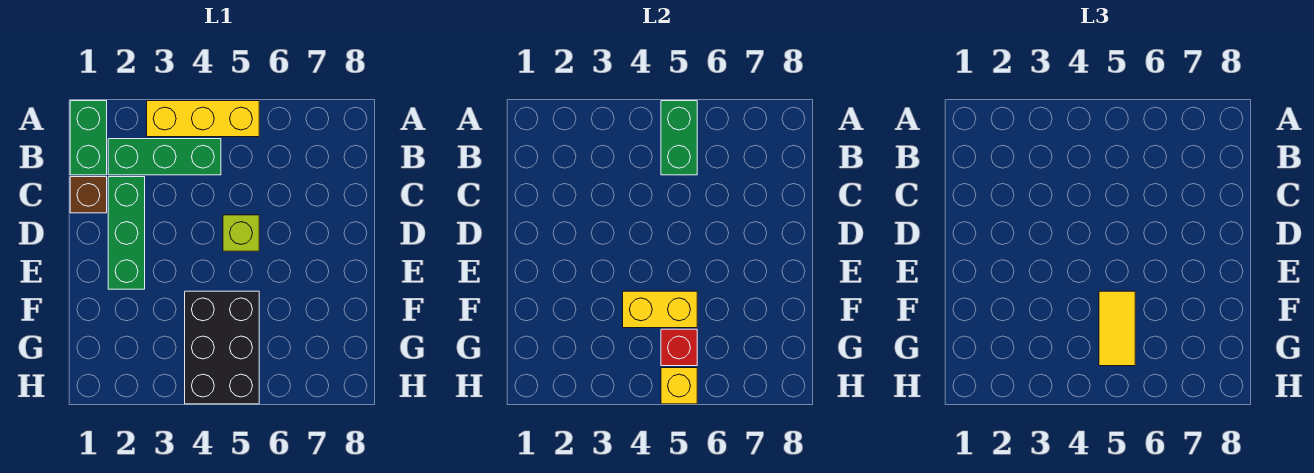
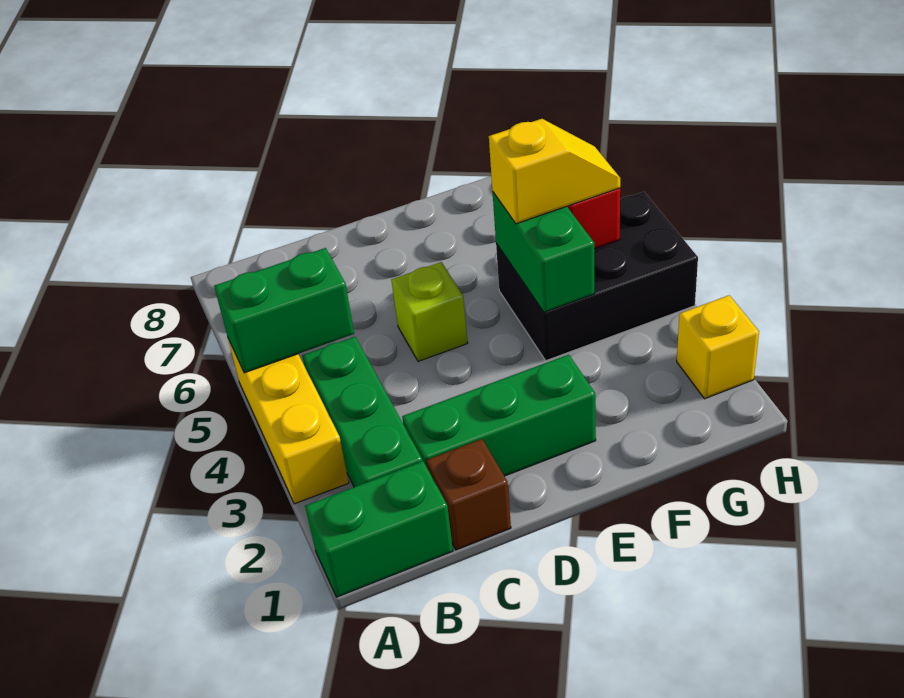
yellow 1x2 brick [623,291,697,328] -> green 1x2 brick [493,192,594,312]
yellow 1x2 tile [1099,291,1135,366] -> yellow 1x2 slope [489,119,620,224]
yellow 1x1 brick [661,368,697,404] -> yellow 1x1 brick moved to [677,295,759,399]

